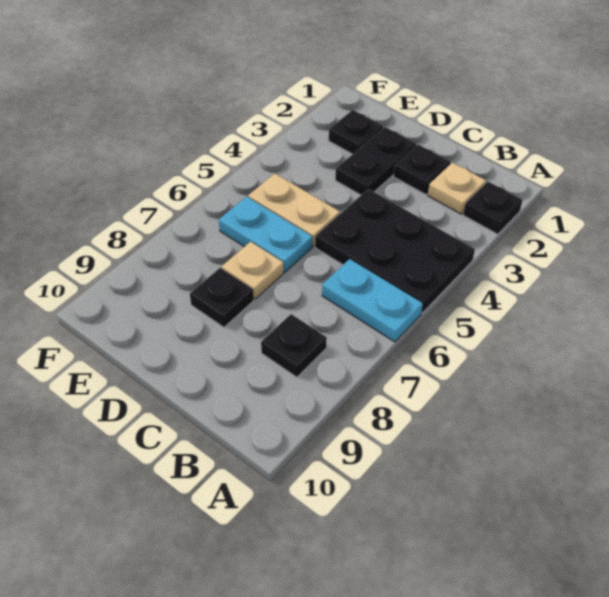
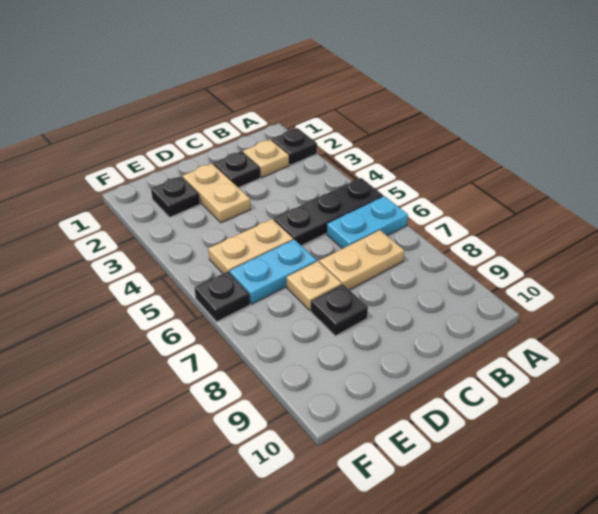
black 2x3 plate [315,189,475,313] -> black 1x3 plate [274,178,383,246]
none -> tan 1x2 plate [319,230,404,290]
black 1x1 plate [261,314,327,377] -> black 1x1 plate moved to [195,271,250,322]
black 1x2 plate [335,127,416,195] -> tan 1x2 plate [183,164,251,223]

